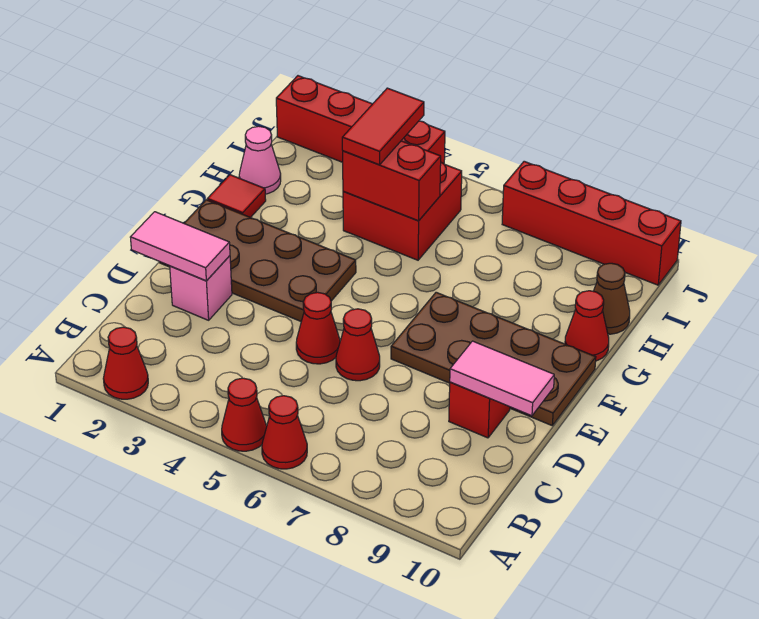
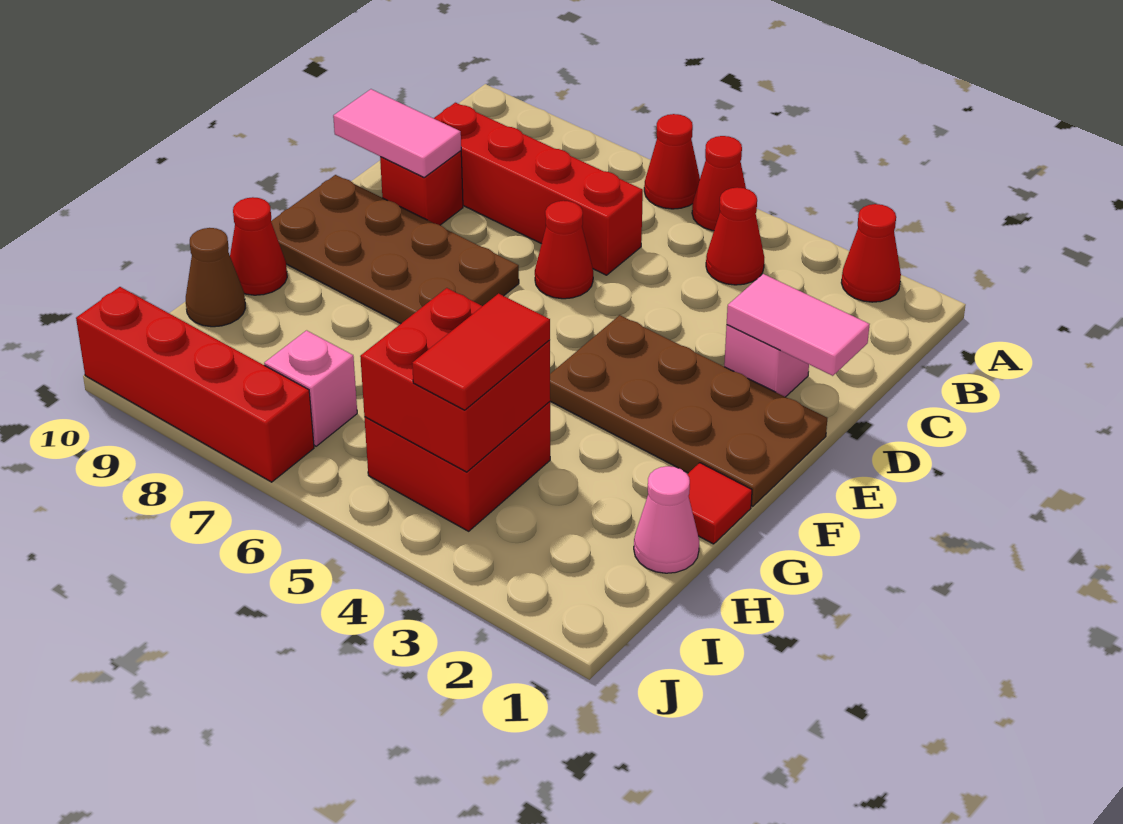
red 1x1 cone [296,292,340,364] -> red 1x1 cone moved to [706,187,764,285]
red 1x2 brick [343,141,441,221] -> red 2x2 brick [360,288,550,472]
none -> pink 1x1 brick [264,330,357,446]
red 1x4 brick [276,76,445,164] -> red 1x4 brick moved to [434,103,643,275]

